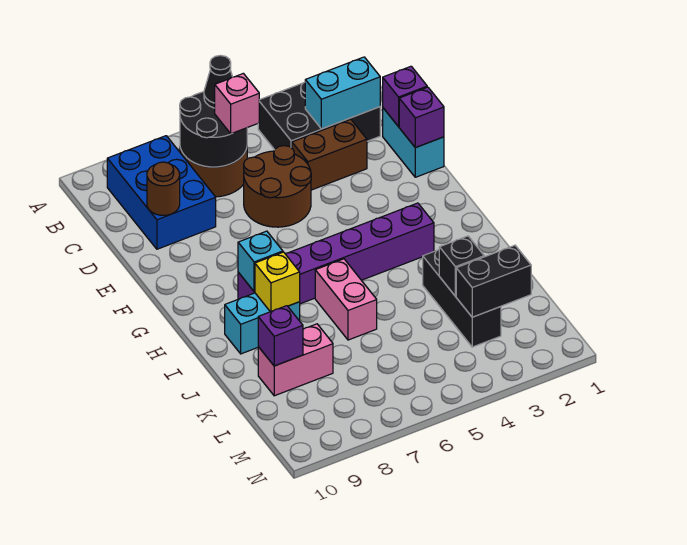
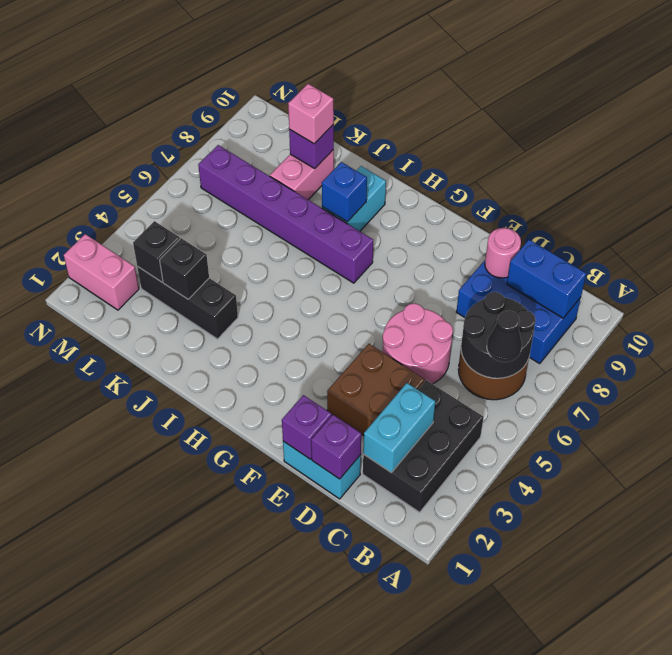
none -> blue 1x2 brick [507,240,586,318]
pink 1x1 brick [215,73,259,134] -> pink 1x1 brick moved to [288,84,334,144]
brown 1x2 brick [292,119,367,190] -> brown 2x2 brick [327,344,425,436]
brown 2x2 round brick [244,146,311,227] -> pink 2x2 round brick [383,303,453,384]
brown 1x1 round brick [147,162,180,215] -> pink 1x1 round brick [485,228,521,278]
purple 1x6 brick [238,203,434,304] -> purple 1x6 brick turned to [198,145,373,283]
cyan 1x1 brick [238,231,283,292] -> none
pink 1x2 brick [315,259,377,340] -> pink 1x2 brick moved to [64,234,139,310]
yellow 1x1 brick [255,252,300,312] -> blue 1x1 brick [322,162,367,222]
black 1x2 brick [456,245,531,317] -> black 1x1 brick [133,221,180,282]

